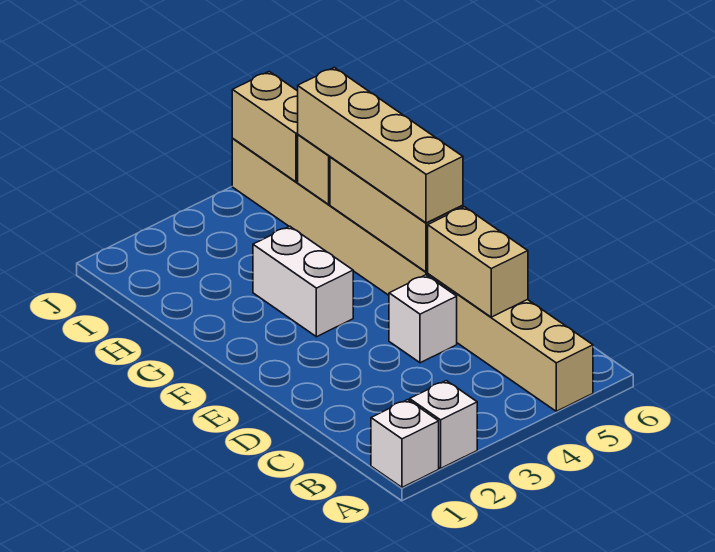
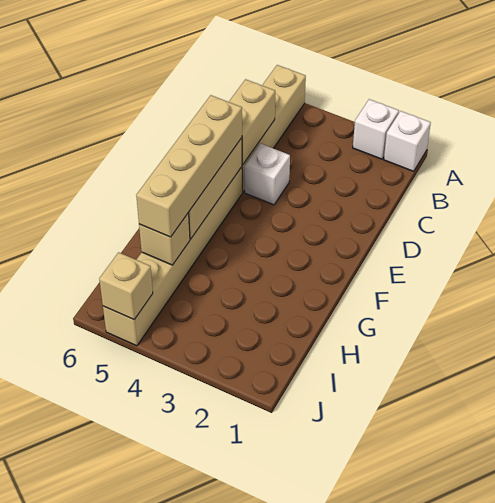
white 1x2 brick [253,226,353,337] -> none
tan 1x2 brick [232,72,298,182] -> tan 1x1 brick [99,252,153,320]

